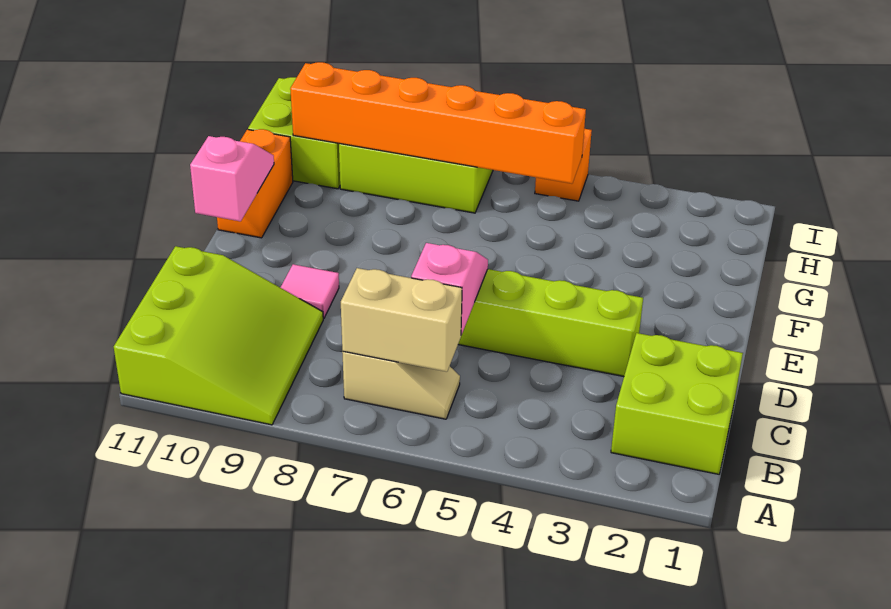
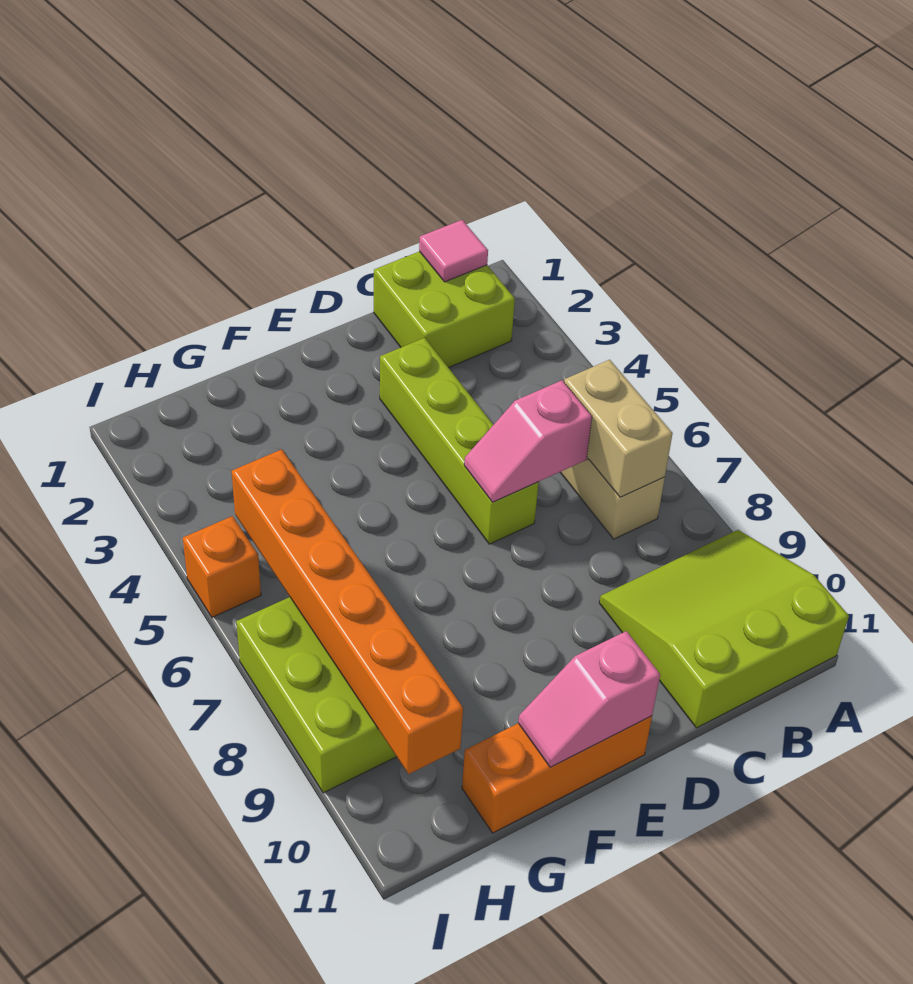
pink 1x1 tile [280,264,339,319] -> pink 1x1 tile moved to [419,220,488,282]
orange 1x2 brick [217,129,293,238] -> orange 1x3 brick [462,716,652,833]
lime 2x2 brick [248,77,340,189] -> none

